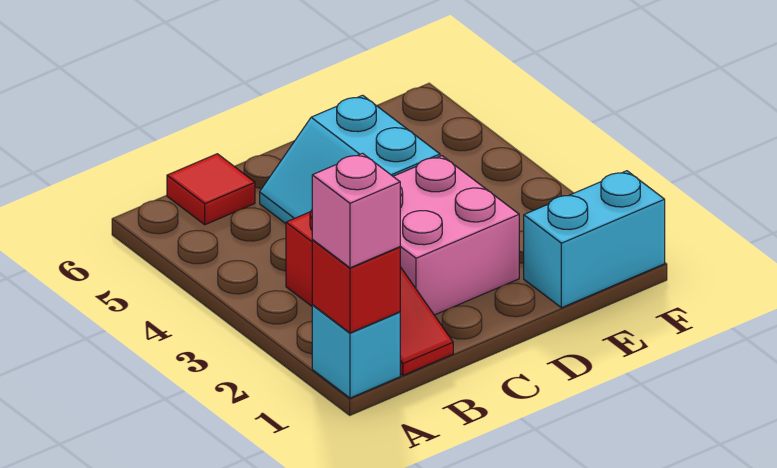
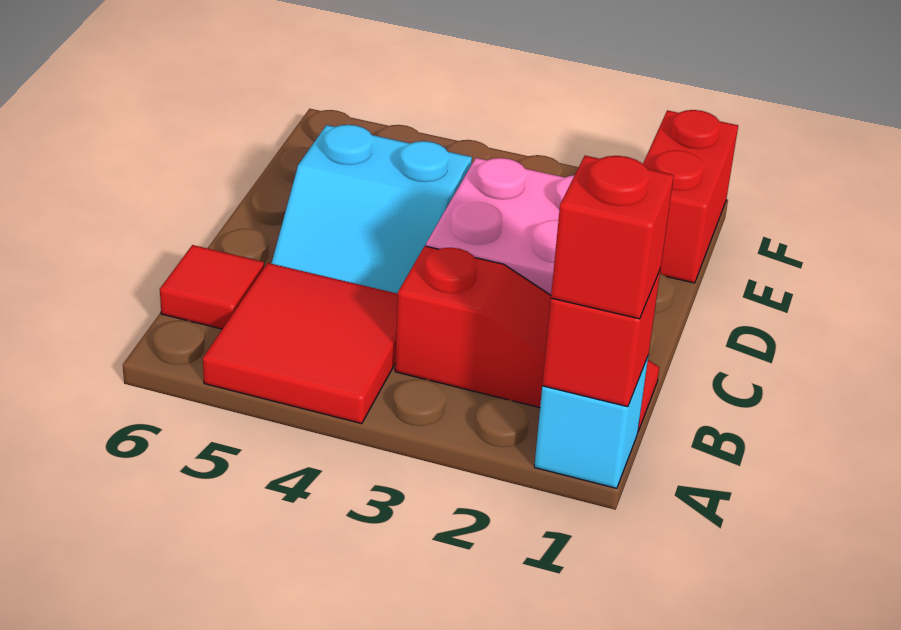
pink 1x1 brick [312,153,400,268] -> red 1x1 brick [551,156,674,319]
none -> red 2x2 tile [203,263,398,424]
cyan 1x2 brick [524,171,665,308] -> red 1x2 brick [643,110,738,283]

